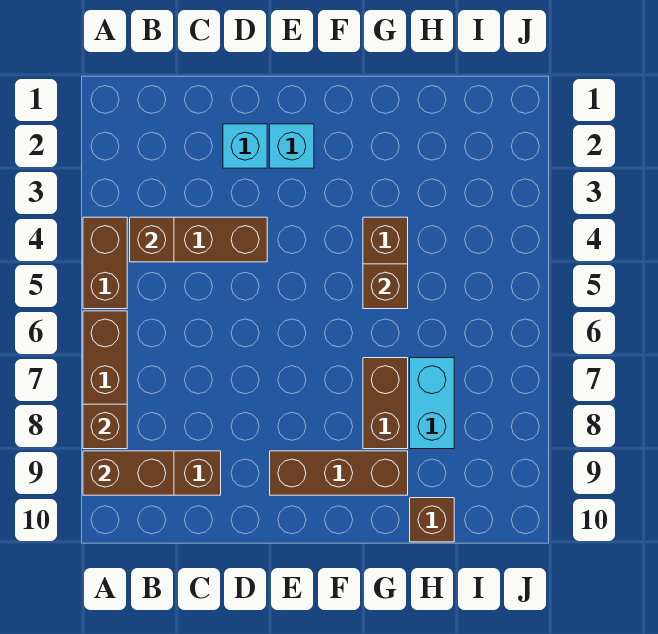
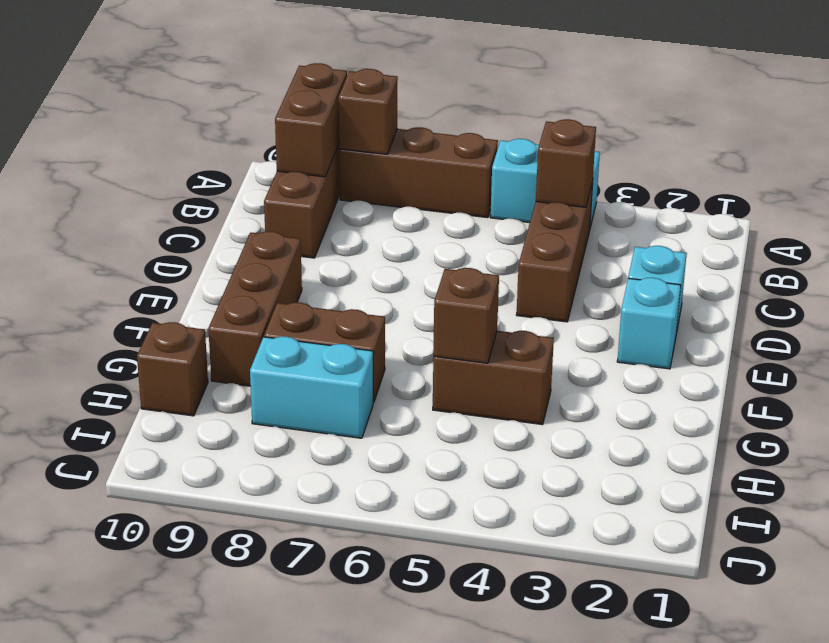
brown 1x2 brick [83,217,127,309] -> cyan 1x2 brick [490,139,600,227]

